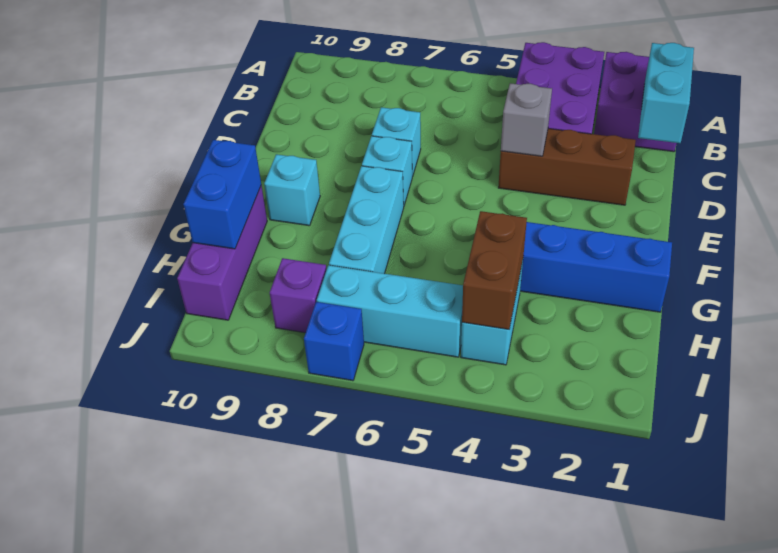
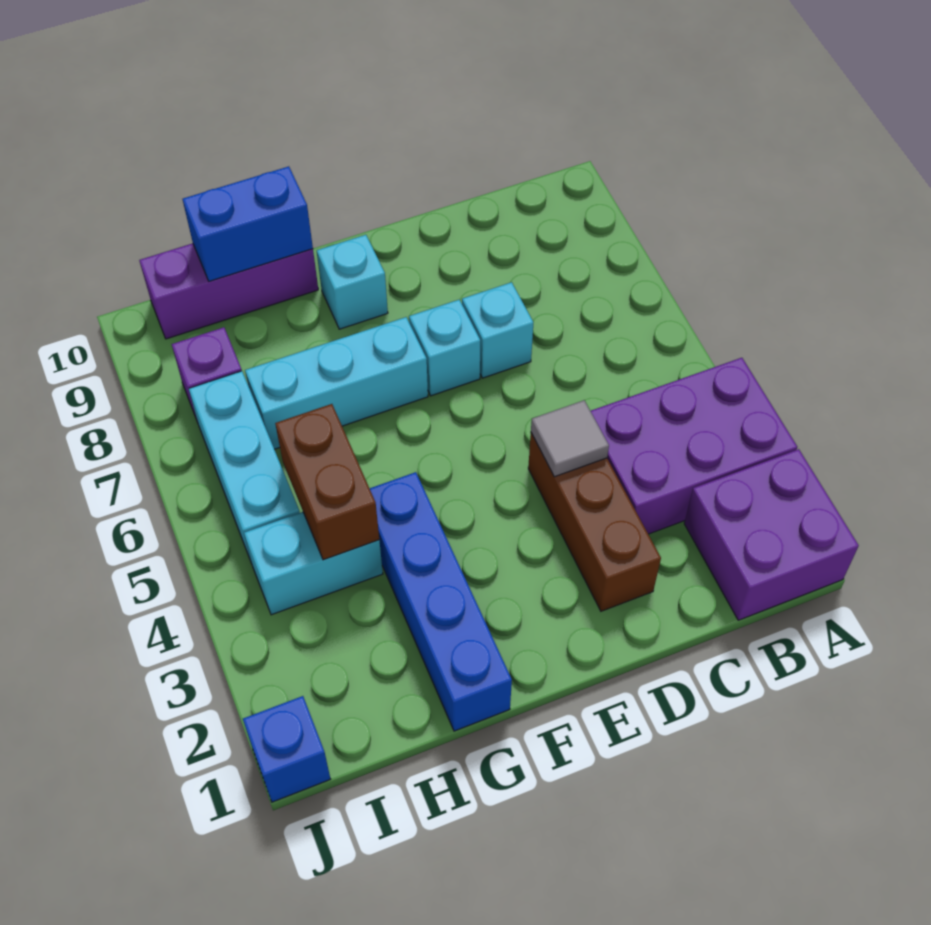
cyan 1x2 brick [638,43,694,143] -> none
grey 1x1 brick [501,83,552,156] -> grey 1x1 tile [531,400,609,477]
brown 1x2 brick [462,211,527,329] -> brown 1x2 brick turned to [275,404,379,560]
blue 1x1 brick [304,302,364,381] -> blue 1x1 brick moved to [243,696,330,802]

